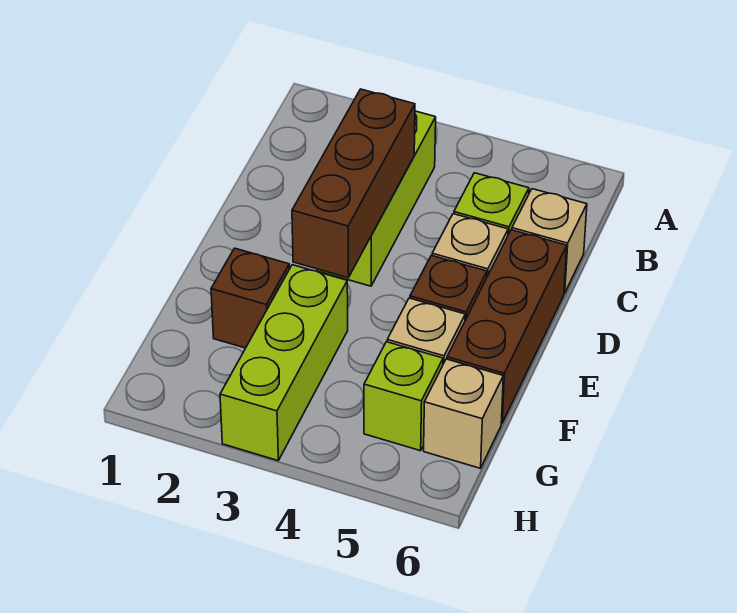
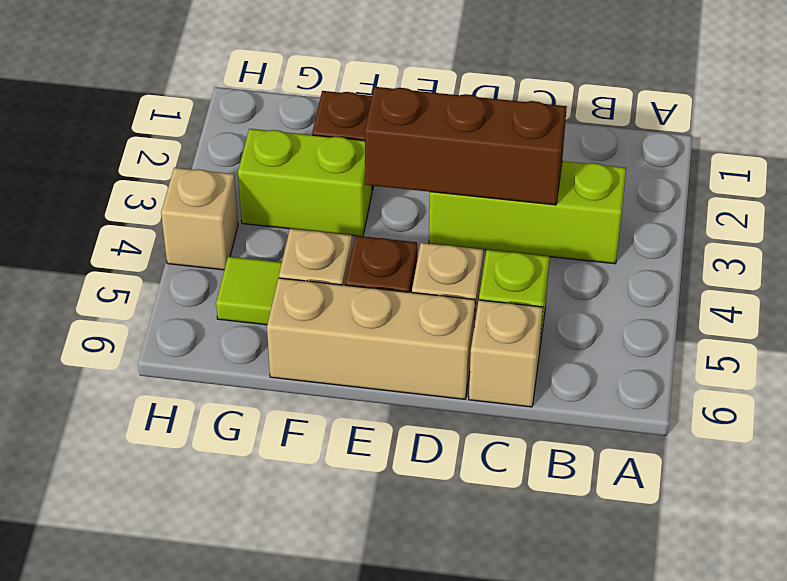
brown 1x3 brick [447,230,567,423] -> tan 1x3 brick [267,278,475,399]
lime 1x3 brick [220,265,348,460] -> lime 1x2 brick [238,129,372,236]
lime 1x1 brick [364,342,443,451] -> lime 1x1 tile [216,256,282,325]
tan 1x1 brick [424,359,503,468] -> tan 1x1 brick moved to [161,168,238,270]

